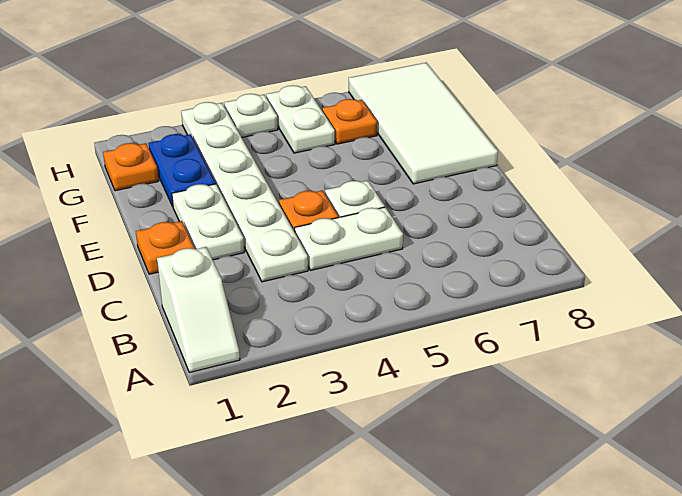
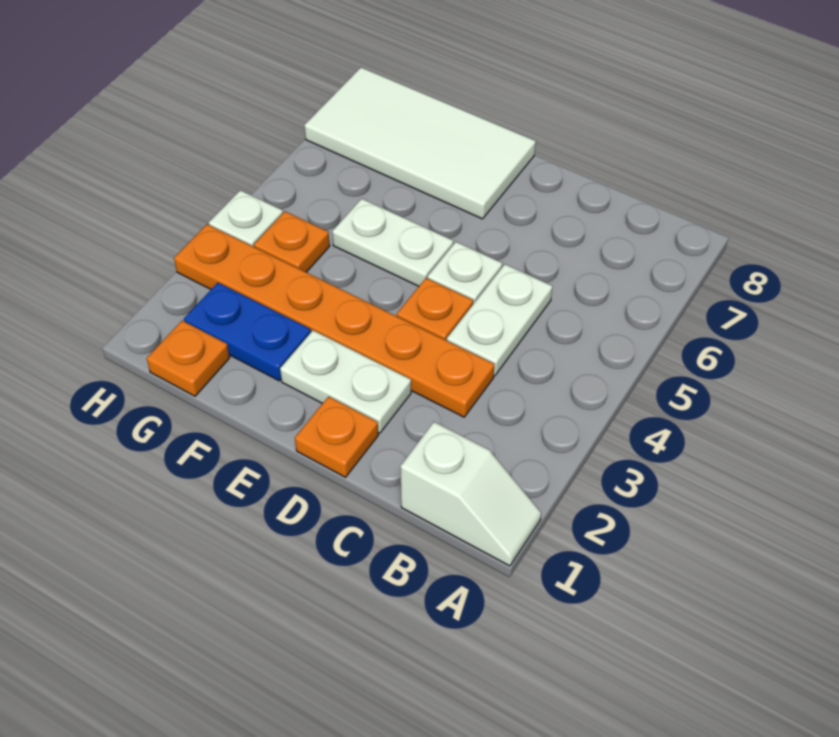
white 1x6 plate [181,102,308,282] -> orange 1x6 plate [174,224,494,417]
white 1x2 plate [266,85,335,153] -> white 1x2 plate moved to [332,199,453,286]
orange 1x1 plate [322,99,377,144] -> orange 1x1 plate moved to [254,211,330,272]

